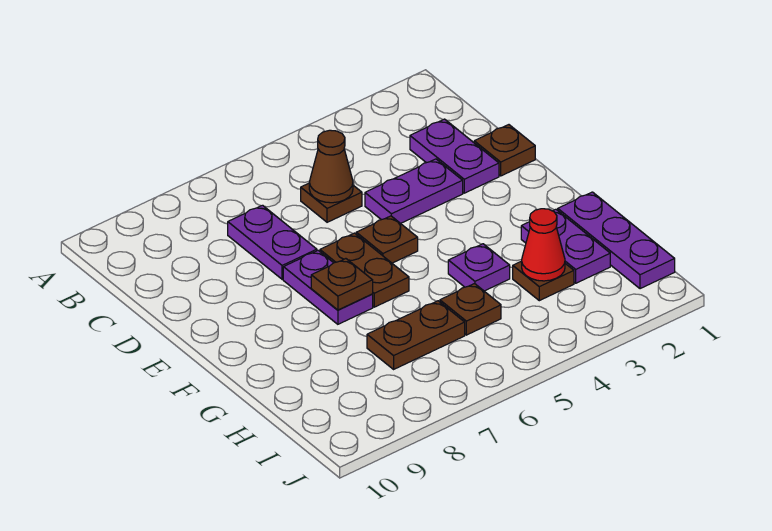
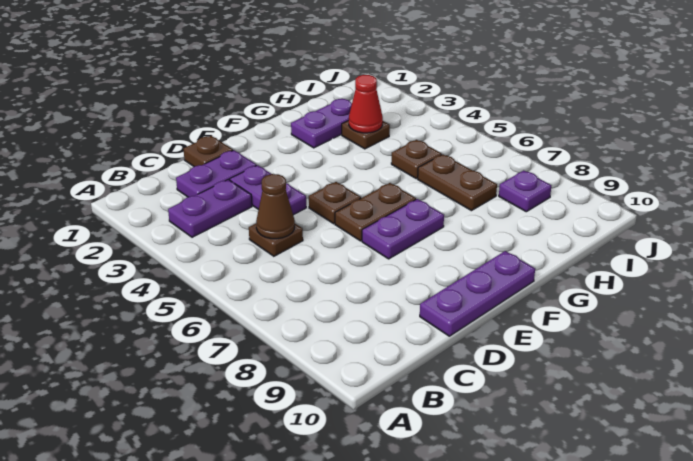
purple 1x2 plate [228,205,317,279] -> purple 1x2 plate moved to [168,180,252,237]
brown 1x1 plate [311,259,373,310] -> none
purple 1x3 plate [558,192,675,289] -> purple 1x3 plate moved to [420,251,535,336]
purple 1x1 plate [448,244,510,291] -> purple 1x1 plate moved to [499,170,551,212]

